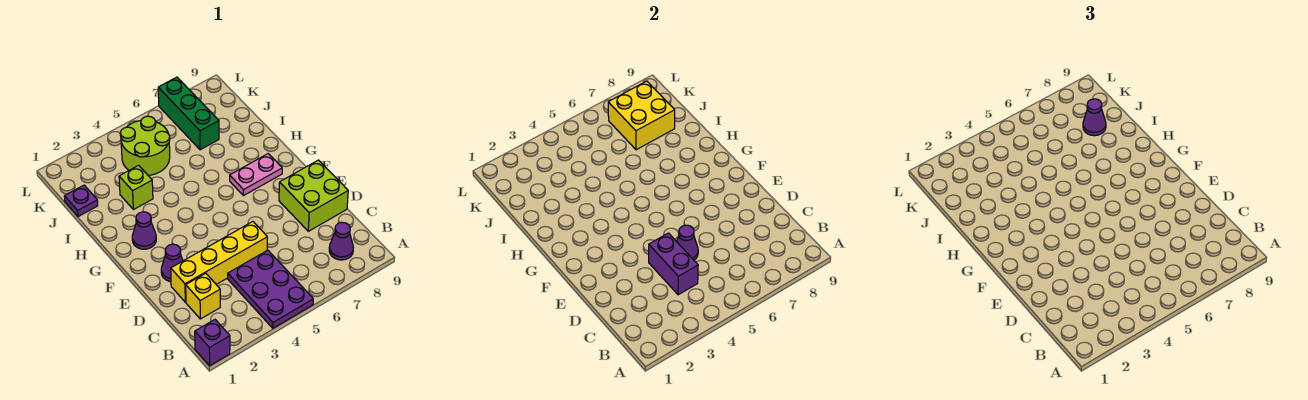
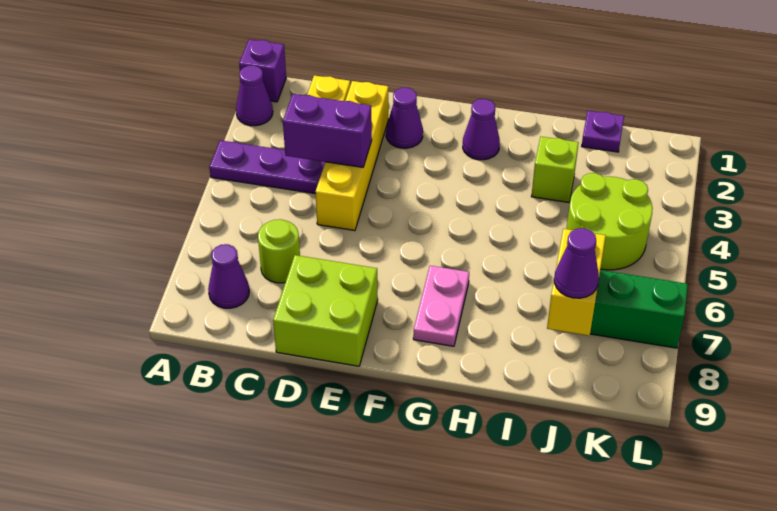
purple 2x3 plate [228,250,313,328] -> purple 1x3 plate [209,140,325,194]
none -> lime 1x1 round brick [258,219,300,283]
purple 1x1 cone [677,225,698,260] -> purple 1x1 cone moved to [236,66,273,126]
yellow 2x2 brick [608,81,675,150] -> yellow 1x2 brick [547,229,606,336]

